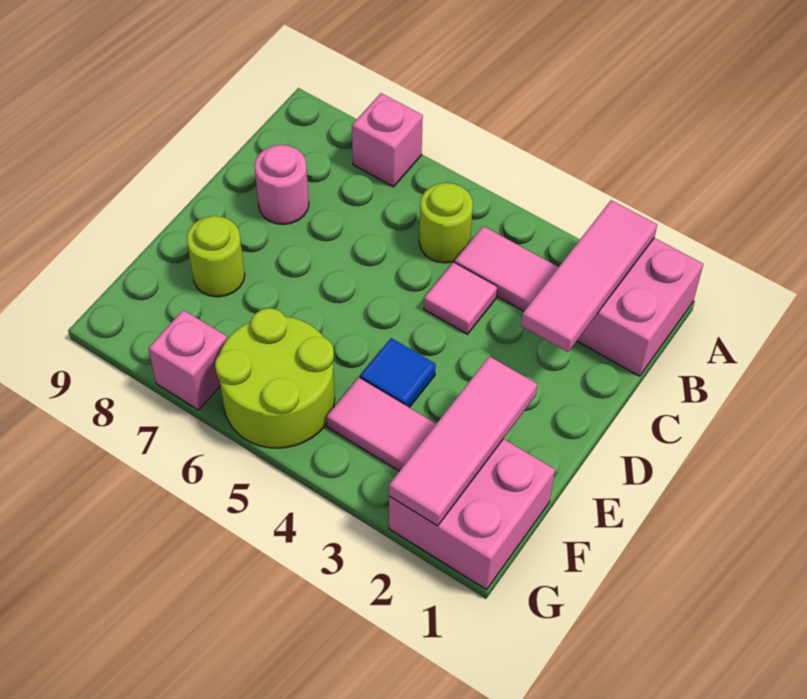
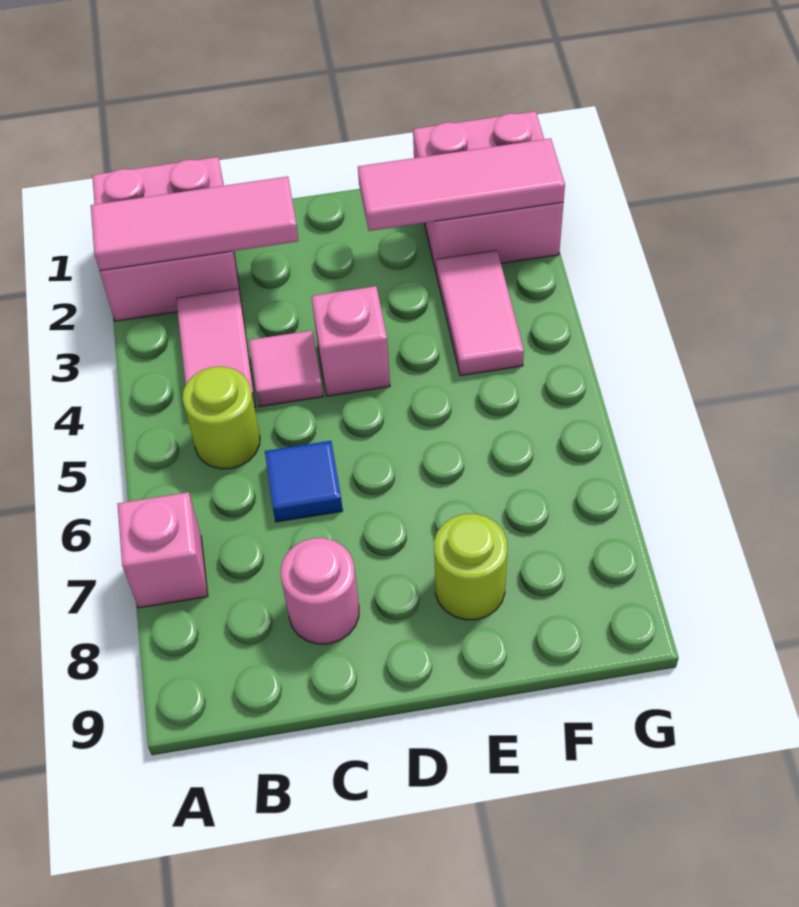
blue 1x1 tile [360,338,436,408] -> blue 1x1 tile moved to [265,441,343,522]
lime 2x2 round brick [215,308,335,448] -> none
pink 1x1 brick [148,310,227,410] -> pink 1x1 brick moved to [311,286,390,396]

